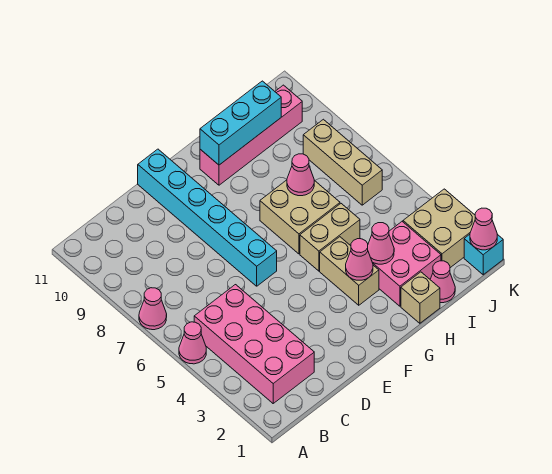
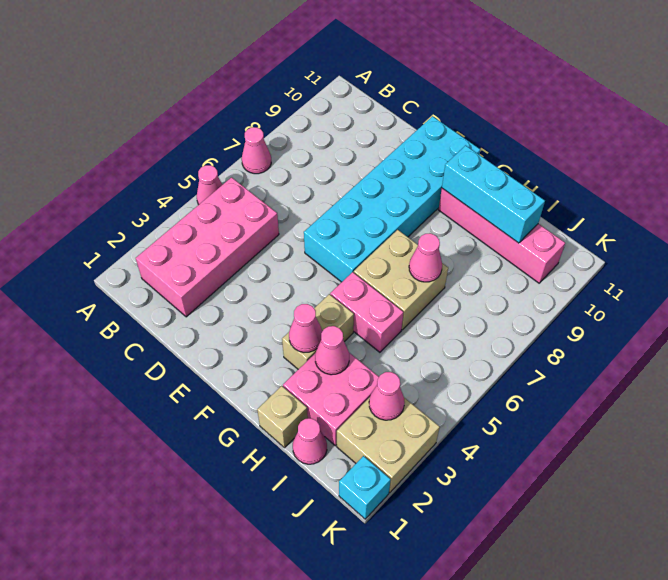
cyan 1x6 brick [138,149,277,286] -> cyan 2x6 brick [304,116,481,282]
tan 1x2 brick [300,204,360,271] -> pink 1x2 brick [330,272,404,352]
tan 1x3 brick [303,119,382,205] -> none
pink 1x1 cone [470,208,497,250] -> pink 1x1 cone moved to [369,372,405,420]

